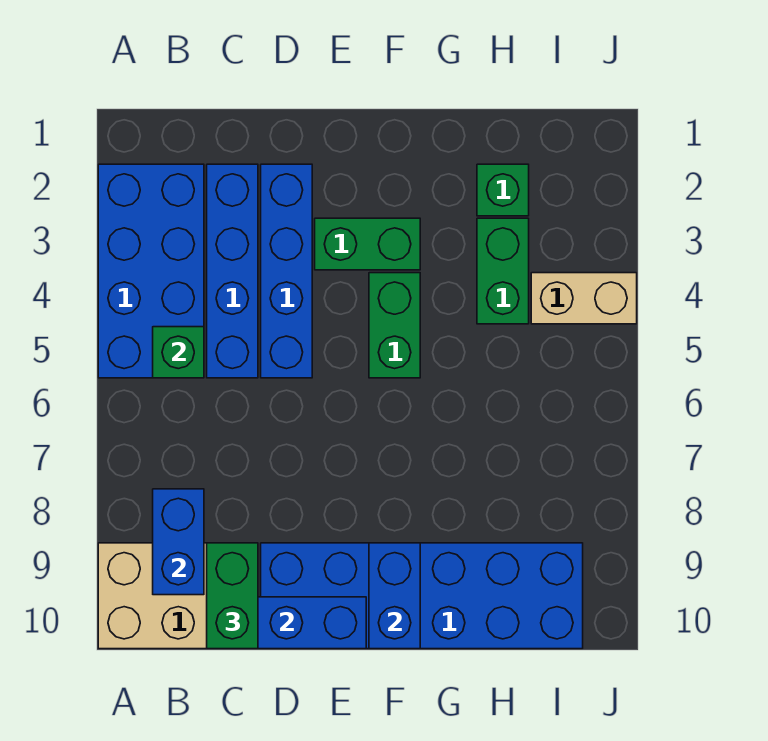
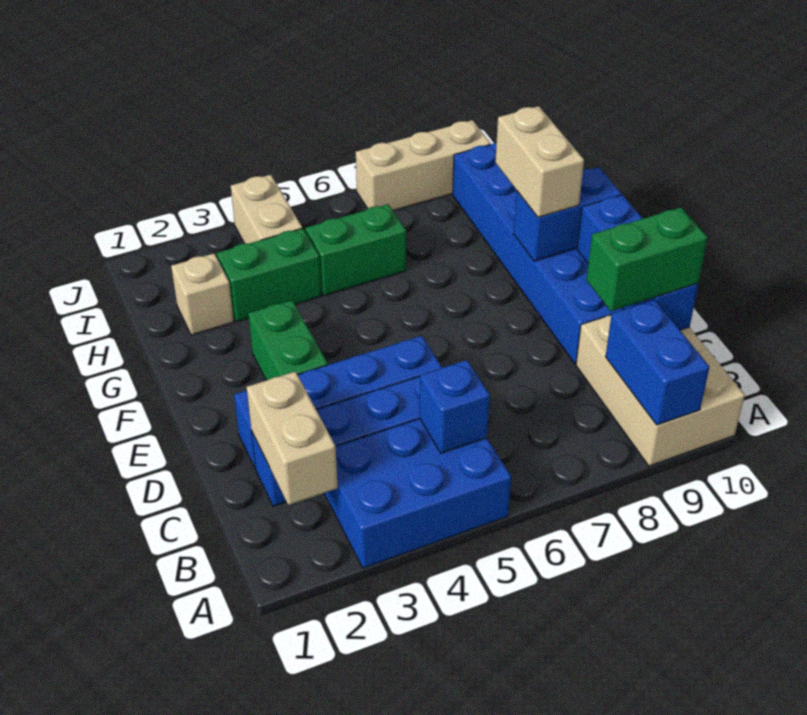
blue 2x4 brick [98,164,204,378] -> blue 2x3 brick [324,419,511,568]
none -> tan 1x2 brick [247,372,338,505]
green 1x1 brick [153,327,204,378] -> blue 1x1 brick [420,360,490,453]
blue 1x2 brick [153,489,204,595] -> blue 1x2 brick turned to [606,300,709,425]
green 1x2 brick [369,273,420,378] -> green 1x2 brick moved to [305,204,406,295]
none -> tan 1x2 brick [495,106,584,217]
green 1x1 brick [477,164,529,216] -> tan 1x1 brick [171,253,234,335]
none -> tan 1x3 brick [356,120,491,211]

